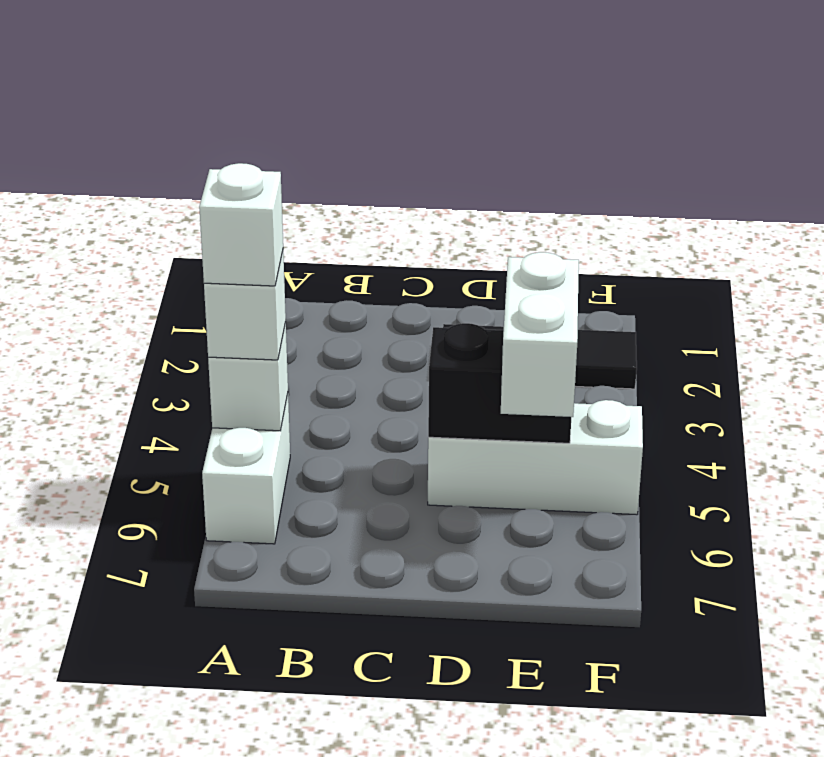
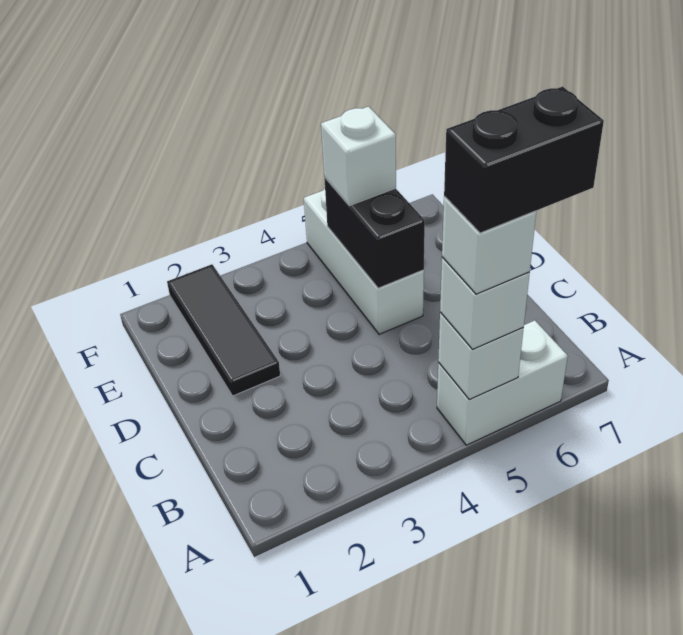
none -> black 1x2 brick [444,86,604,233]
white 1x2 brick [501,252,579,417] -> white 1x1 brick [321,107,396,205]

